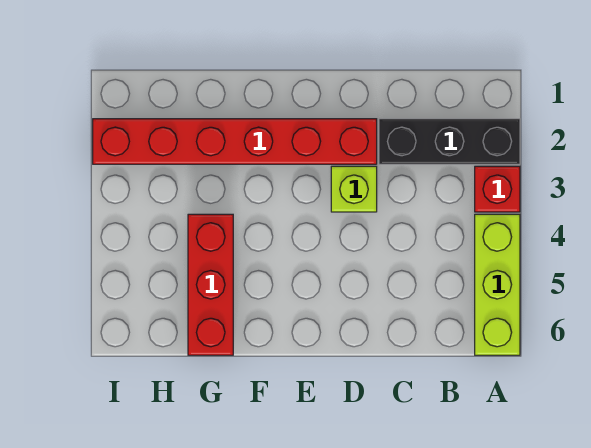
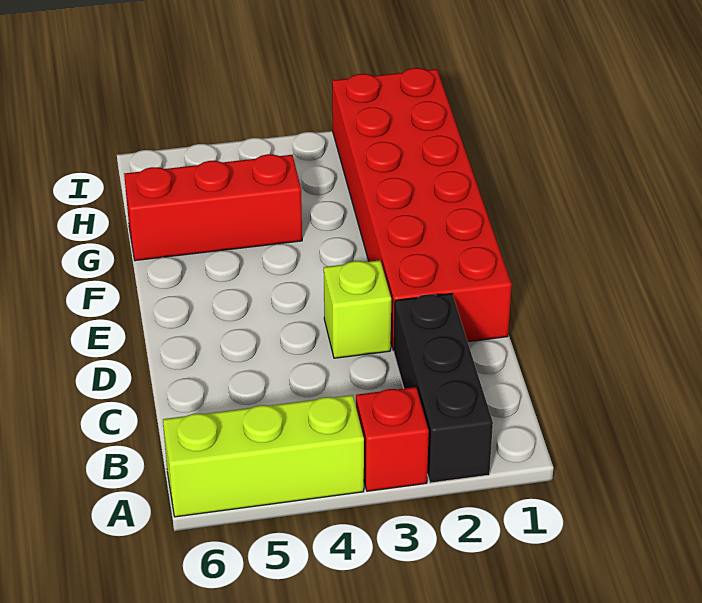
red 1x6 brick [93,119,377,164] -> red 2x6 brick [332,68,512,351]

